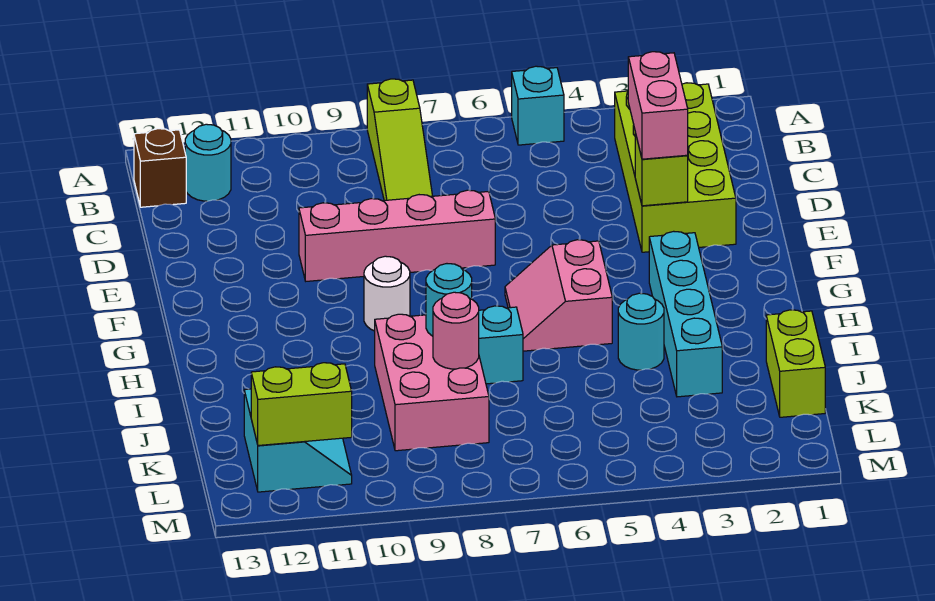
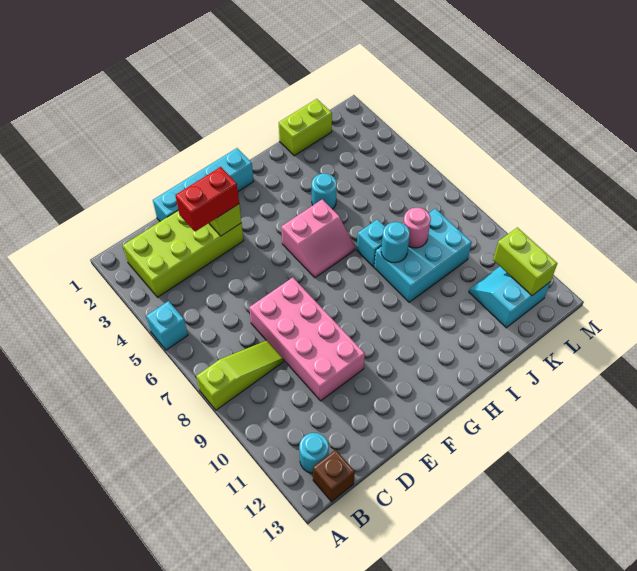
pink 1x2 brick [628,52,688,159] -> red 1x2 brick [175,167,239,232]
pink 1x4 brick [299,190,495,281] -> pink 2x4 brick [249,277,365,401]
cyan 1x4 brick [649,231,722,397] -> cyan 1x4 brick moved to [153,148,254,221]
white 1x1 round brick [364,256,410,331] -> none
pink 2x3 brick [375,314,489,451] -> cyan 2x3 brick [374,209,472,302]

